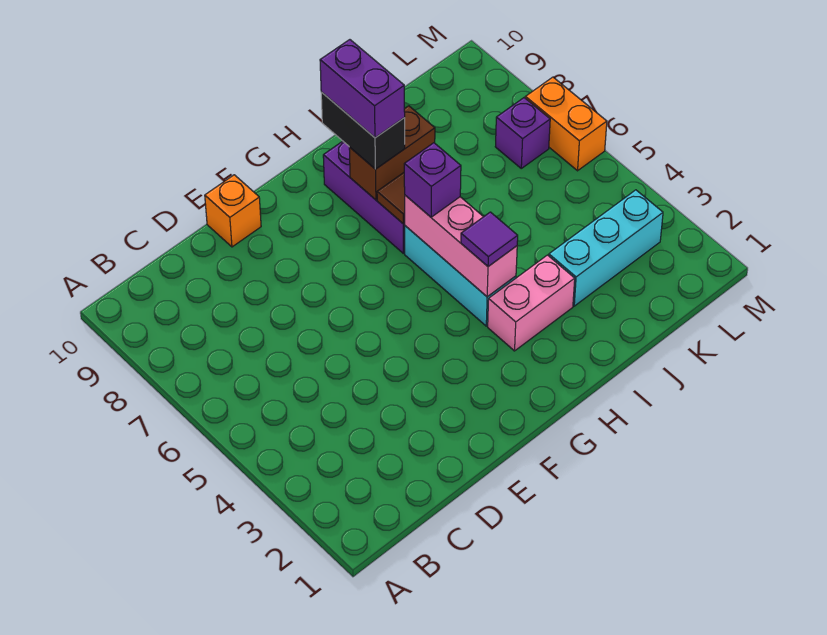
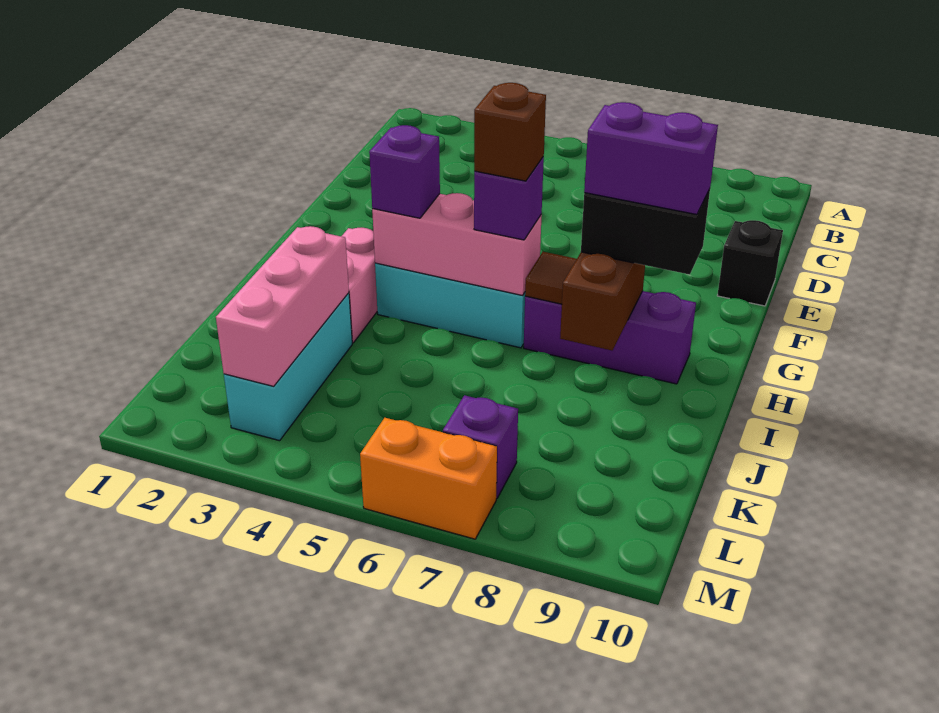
orange 1x1 brick [205,175,261,247] -> black 1x1 brick [717,220,783,306]
purple 1x1 tile [461,212,518,266] -> purple 1x1 brick [369,125,440,218]
none -> brown 1x1 brick [474,83,546,181]
none -> pink 1x3 brick [216,226,349,386]

